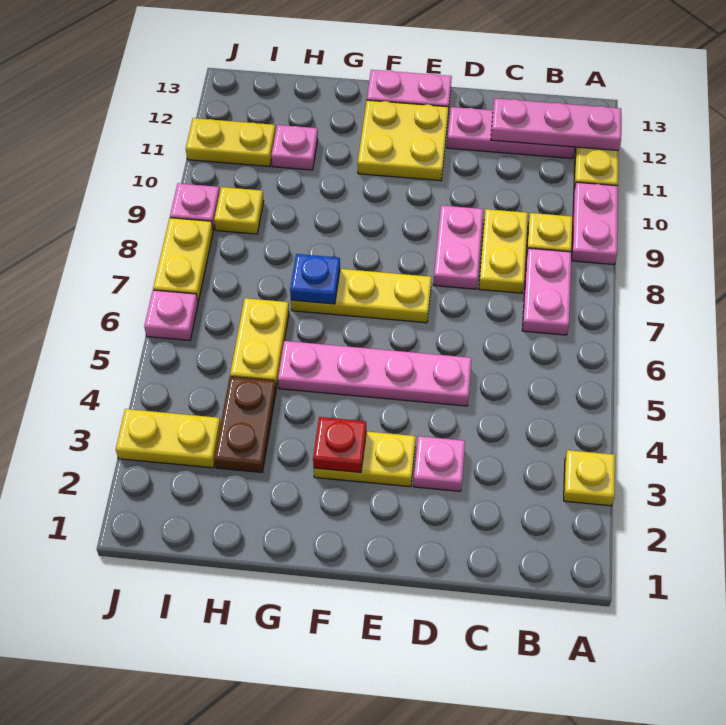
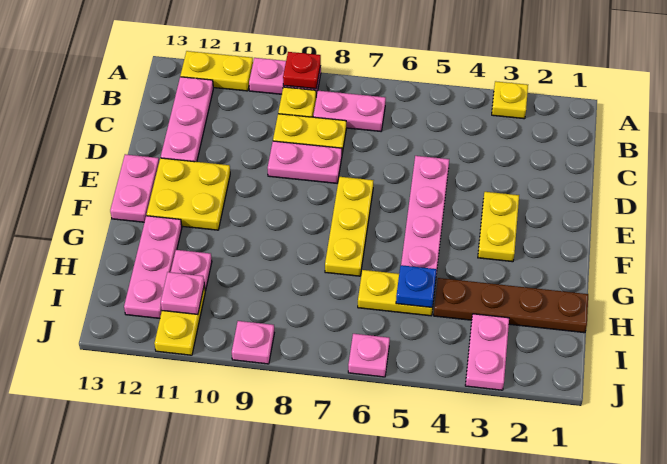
pink 1x3 plate [491,98,621,151] -> pink 1x3 plate moved to [124,216,182,318]
pink 1x1 plate [413,436,465,491] -> pink 1x1 plate moved to [161,272,204,314]
red 1x1 plate [313,417,366,472] -> red 1x1 plate moved to [283,52,321,89]
blue 1x1 plate [290,254,340,304] -> blue 1x1 plate moved to [396,265,437,307]
brown 1x2 plate [214,377,276,472] -> brown 1x4 plate [434,278,588,333]
yellow 1x2 plate [116,409,221,468] -> pink 1x2 plate [465,314,509,390]
yellow 1x1 plate [214,187,264,234] -> none
yellow 1x2 plate [153,218,213,302] -> none

